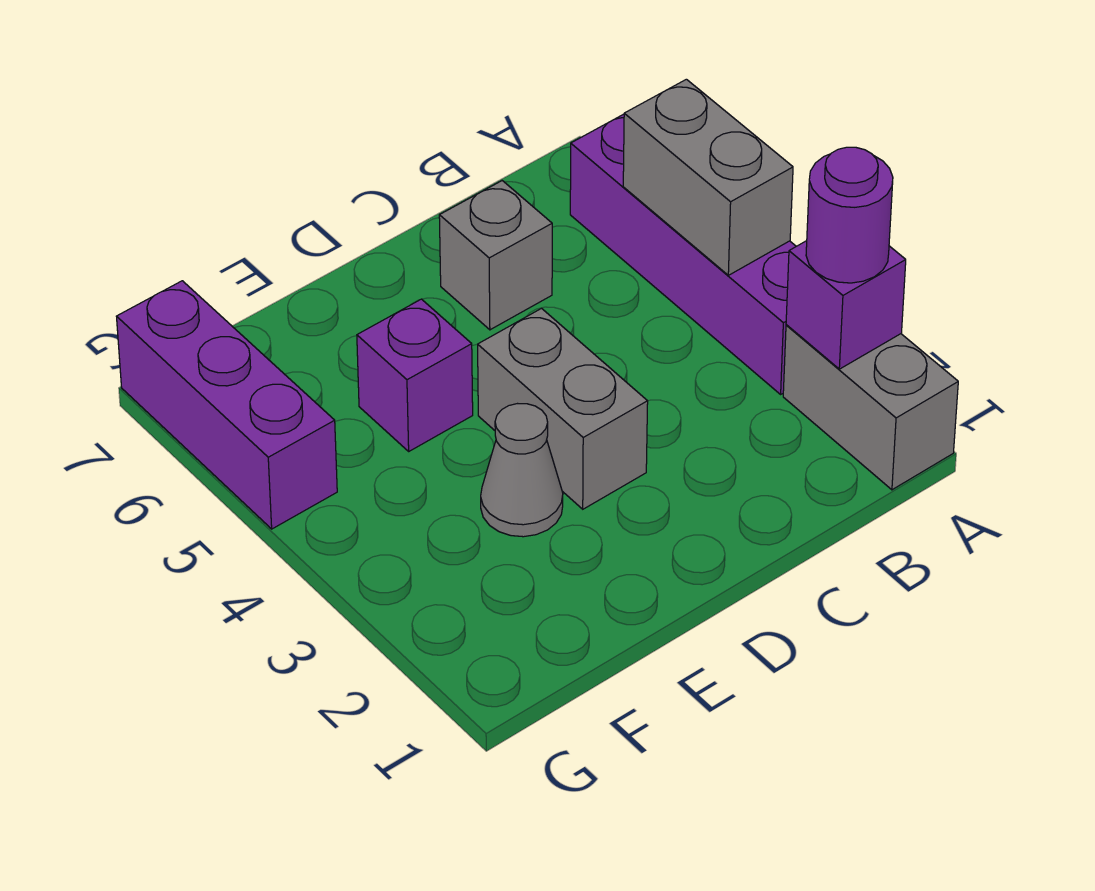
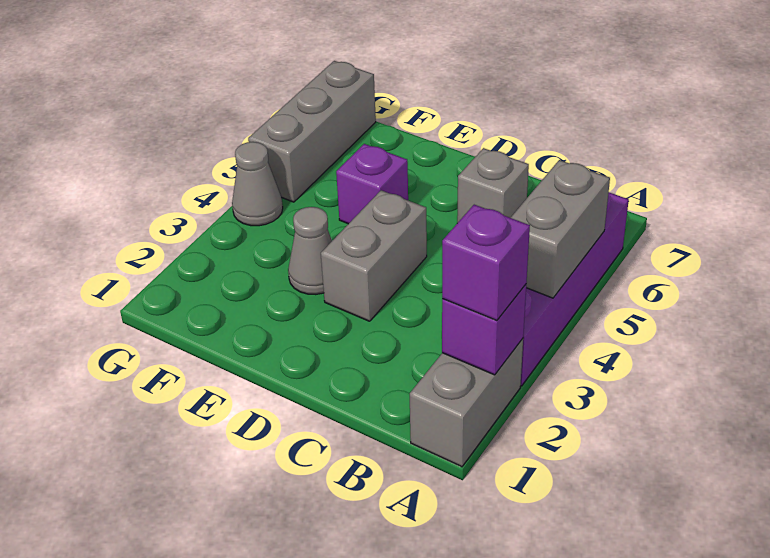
purple 1x1 round brick [806,147,893,283] -> purple 1x1 brick [442,205,530,321]
none -> grey 1x1 cone [232,142,283,226]
purple 1x3 brick [116,281,337,529] -> grey 1x3 brick [248,61,376,202]

